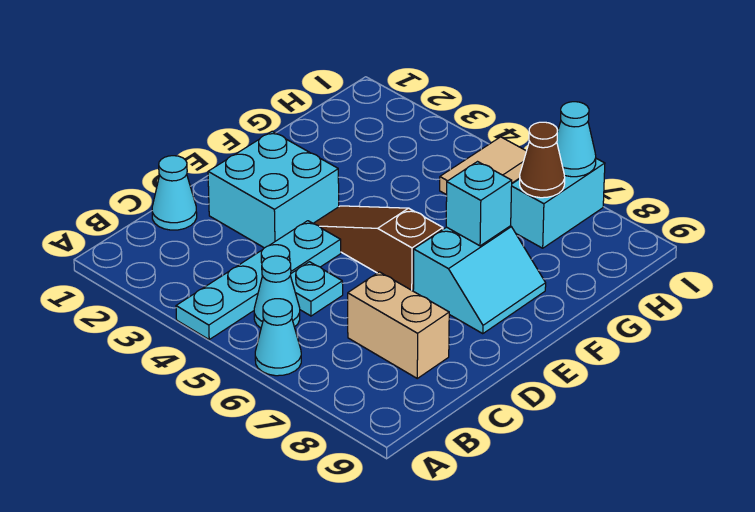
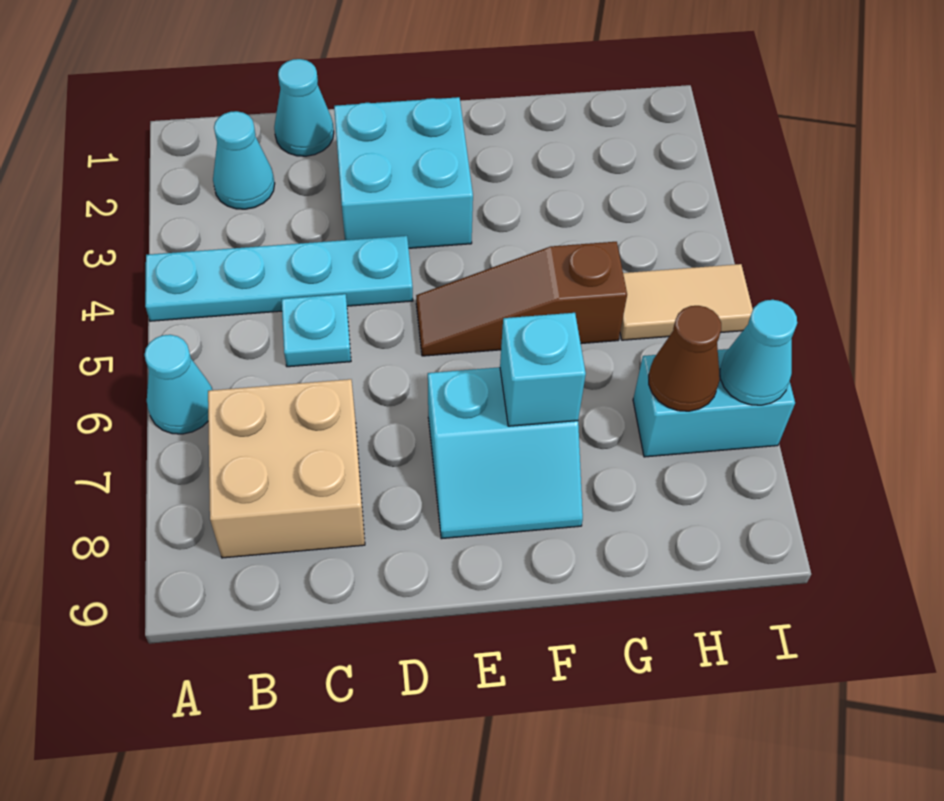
cyan 1x1 cone [254,256,300,328] -> cyan 1x1 cone moved to [213,111,275,209]
tan 1x2 brick [348,272,449,378] -> tan 2x2 brick [208,379,365,558]
brown 1x3 slope [313,206,443,291] -> brown 1x3 slope turned to [416,242,627,356]

